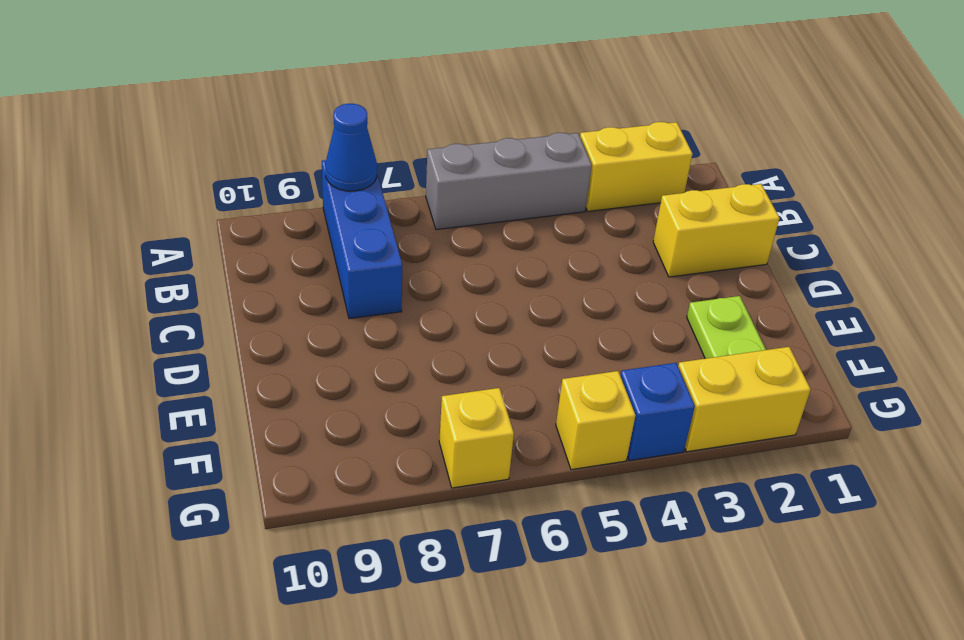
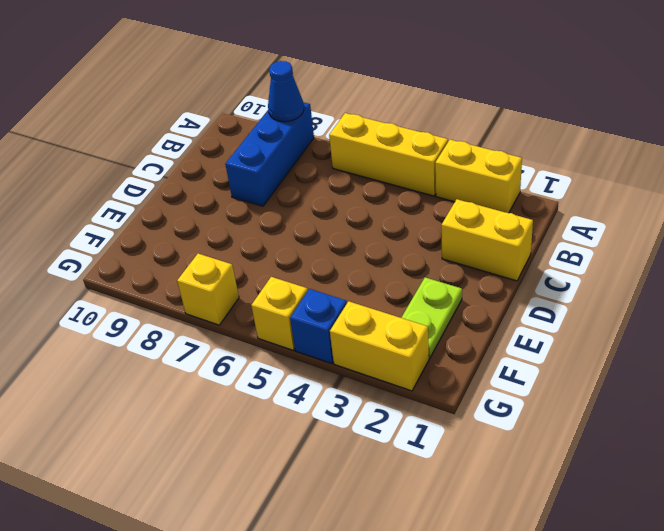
grey 1x3 brick [426,133,592,230] -> yellow 1x3 brick [329,113,448,196]

